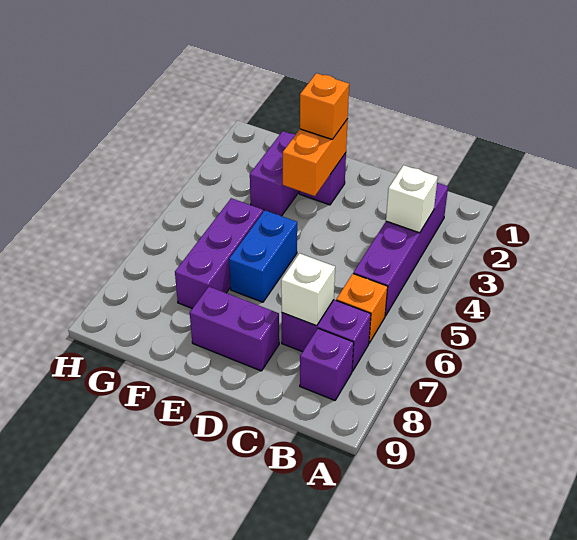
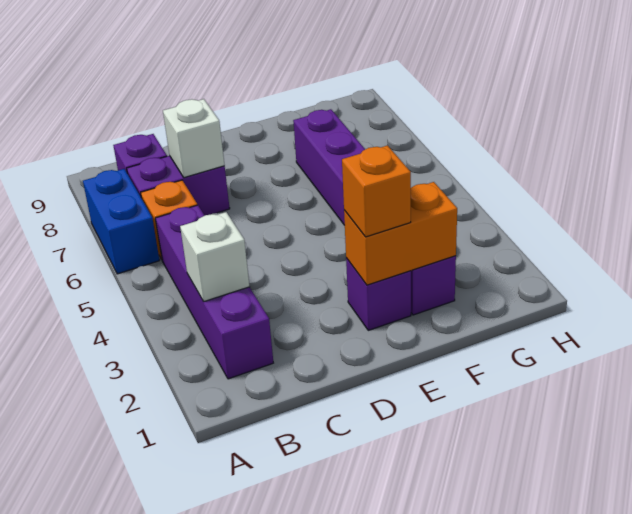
purple 1x2 brick [190,287,279,371] -> none
orange 1x2 brick [283,119,348,196] -> orange 1x2 brick turned to [344,182,457,285]
blue 1x2 brick [229,210,297,302] -> blue 1x2 brick moved to [83,169,159,274]

